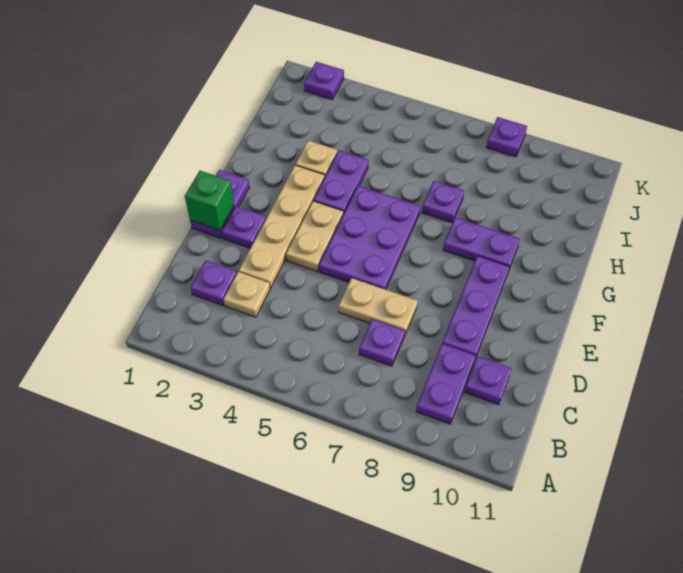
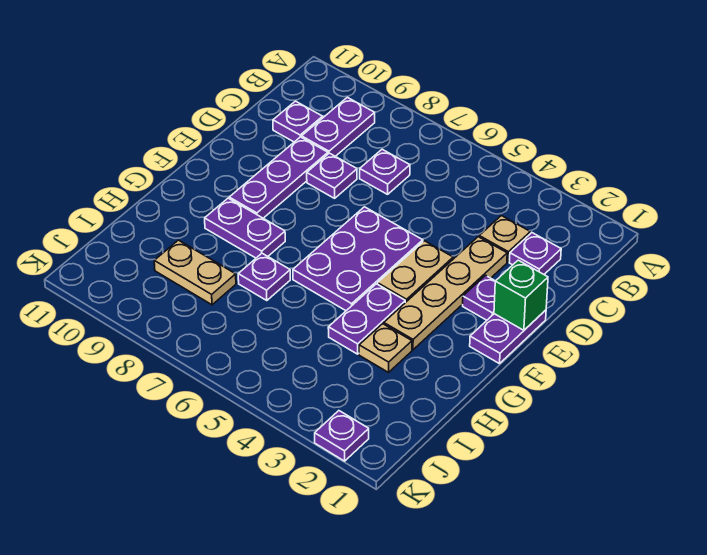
tan 1x2 plate [339,278,418,334] -> tan 1x2 plate moved to [154,240,236,305]
purple 1x1 plate [486,117,527,157] -> purple 1x1 plate moved to [307,153,357,198]

